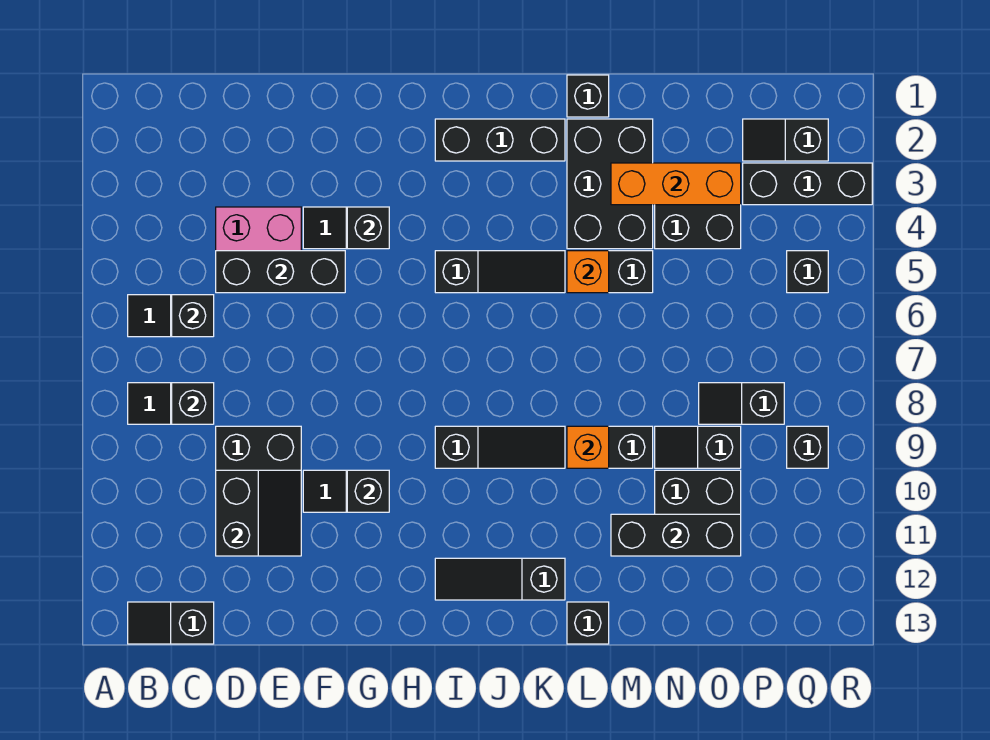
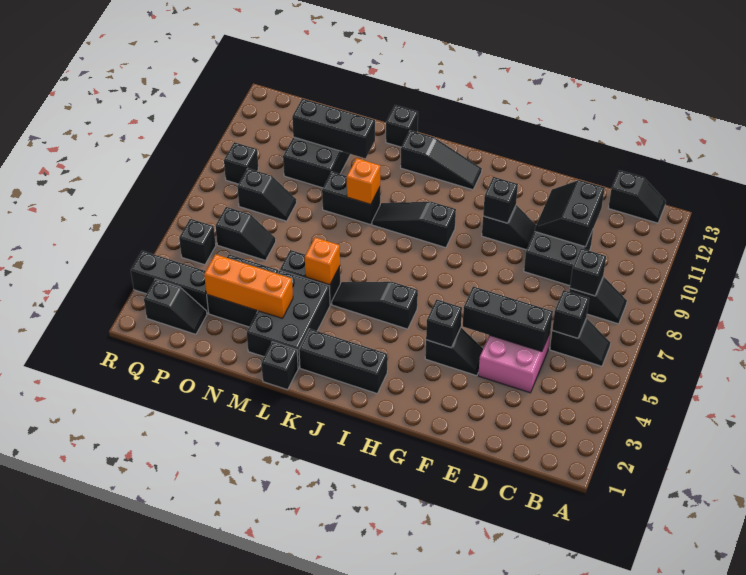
black 1x2 slope [655,426,741,468] -> black 1x2 slope moved to [215,207,276,260]

